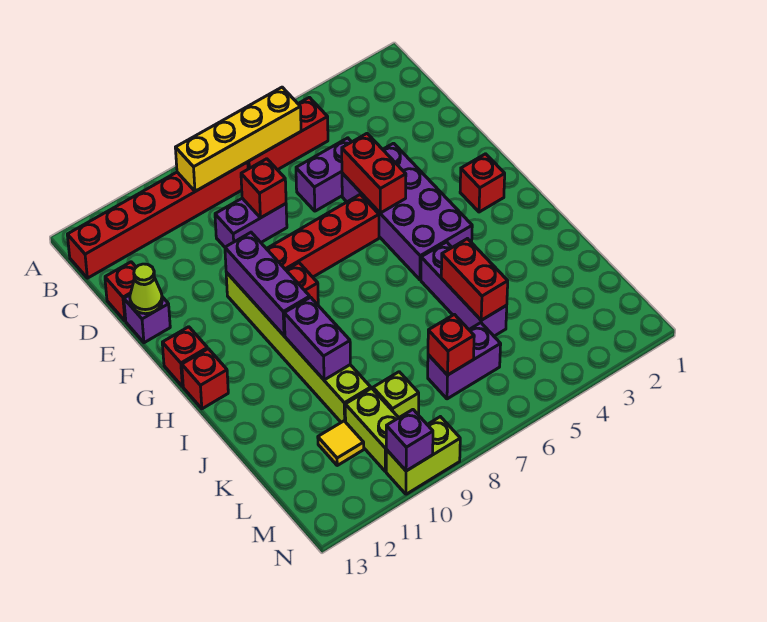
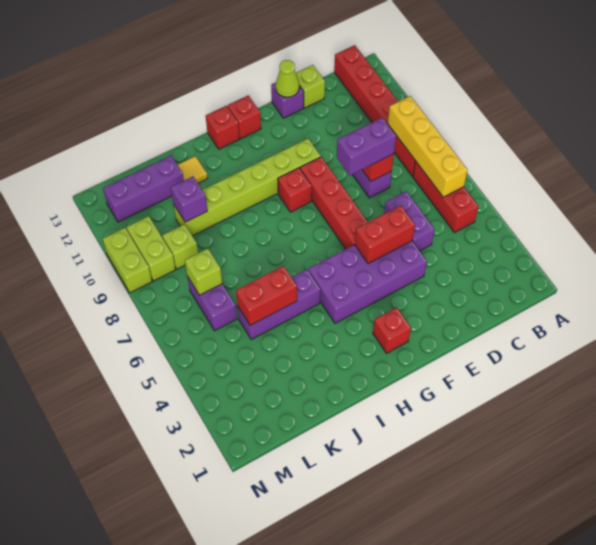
red 1x1 brick [105,262,136,321] -> lime 1x1 brick [296,65,325,108]
purple 1x3 brick [225,232,310,336] -> purple 1x3 brick moved to [103,156,184,222]
purple 1x2 brick [284,297,350,380] -> purple 1x2 brick moved to [337,117,396,175]
red 1x1 brick [428,314,474,375] -> lime 1x1 brick [185,249,222,295]
lime 1x2 brick [345,388,398,471] -> lime 1x2 brick turned to [127,216,176,281]
yellow 1x1 tile [318,421,364,465] -> yellow 1x1 tile moved to [178,156,208,183]
purple 1x1 brick [386,410,433,471] -> purple 1x1 brick moved to [171,176,207,222]

